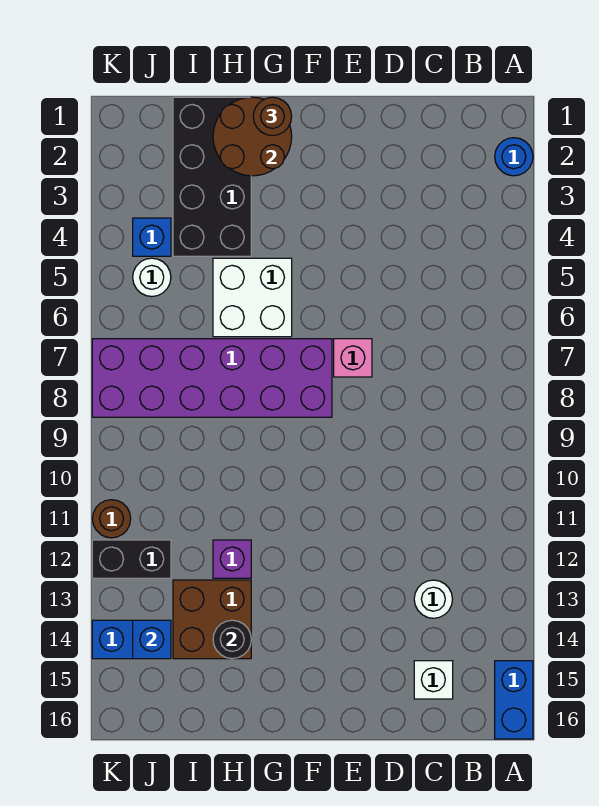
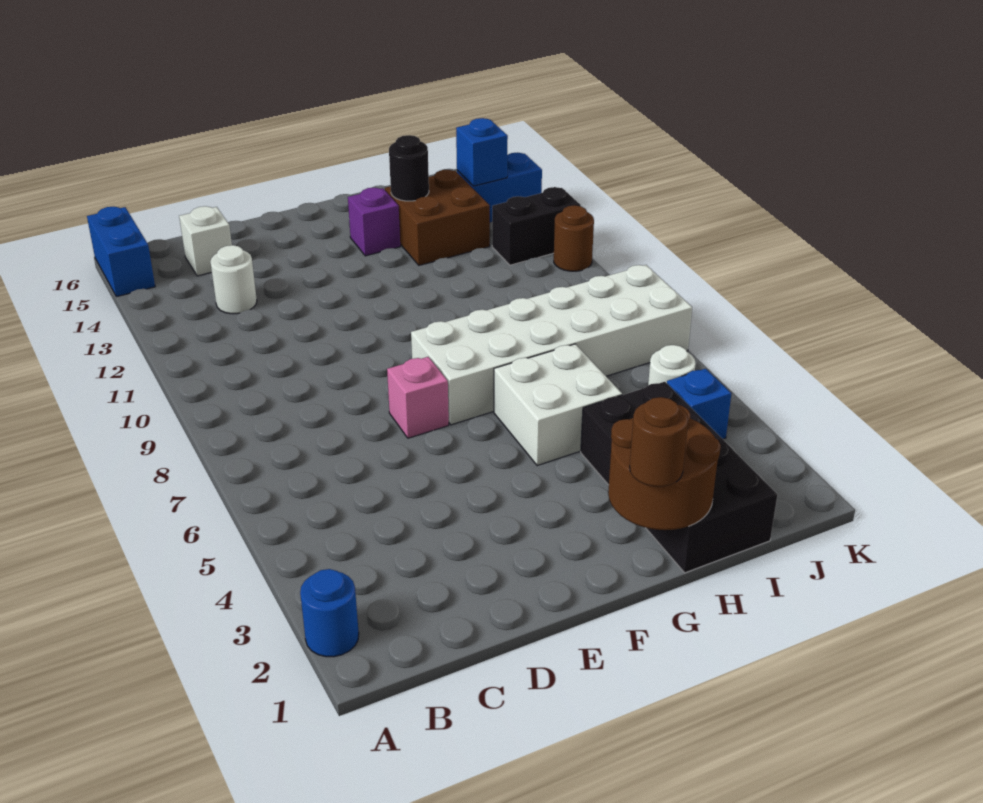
purple 2x6 brick [92,339,332,417] -> white 2x6 brick [411,265,692,425]
purple 1x1 brick [213,540,251,578] -> purple 1x1 brick moved to [348,188,400,256]

